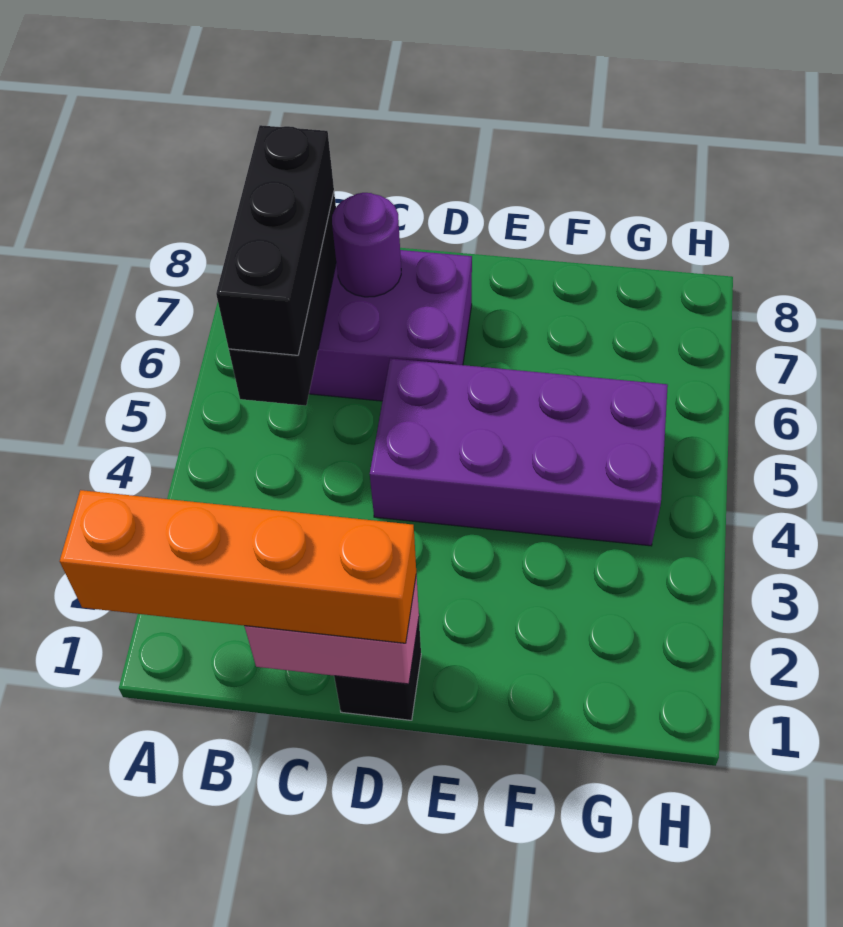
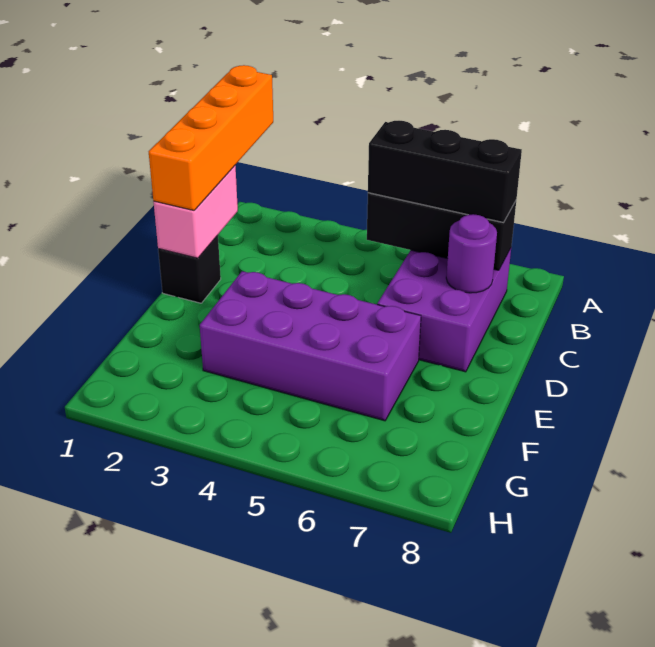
purple 2x4 brick [370,358,668,546] -> purple 2x4 brick turned to [200,271,421,421]

